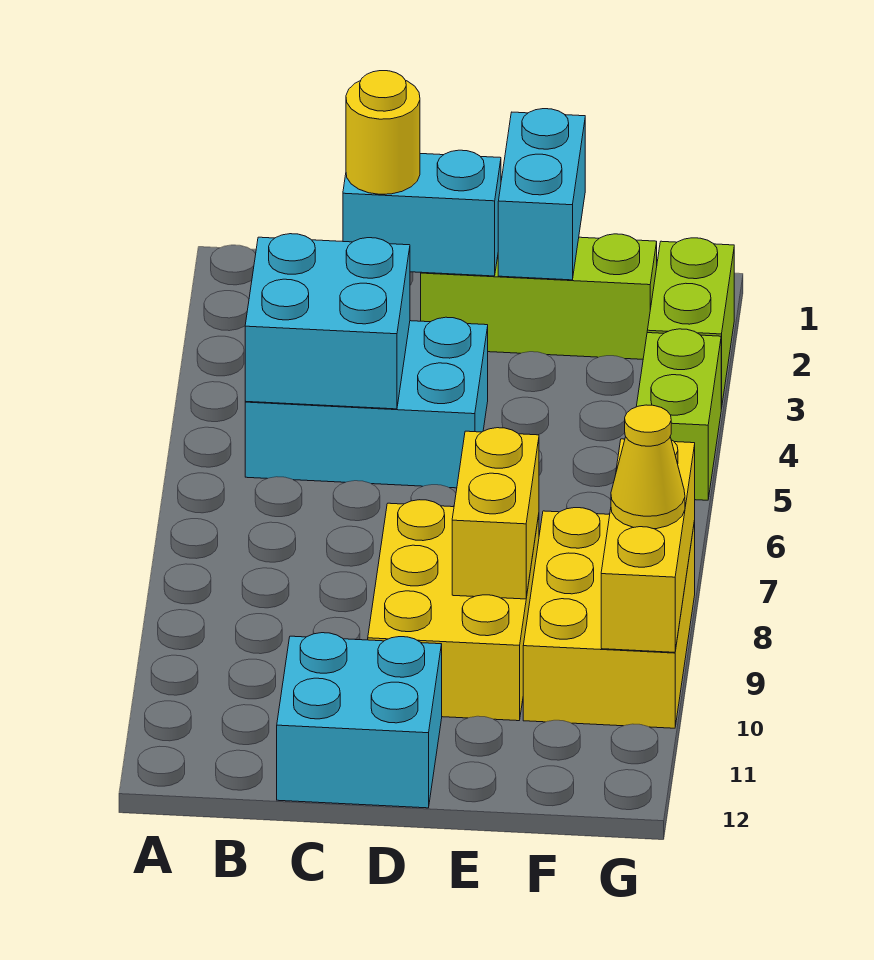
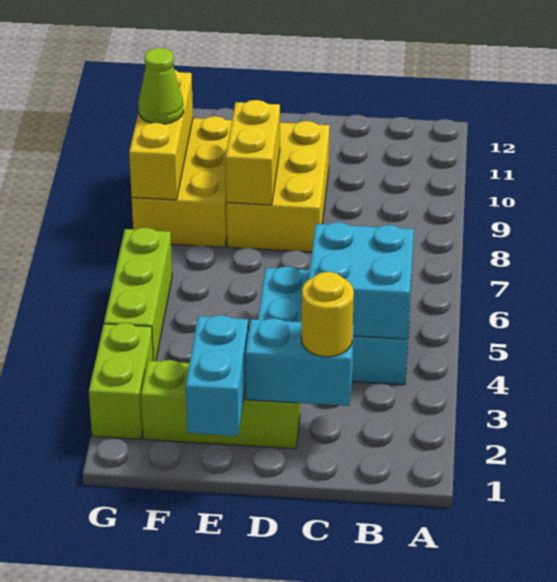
cyan 2x2 brick [277,633,442,808] -> none
lime 1x2 brick [636,329,721,500] -> lime 1x3 brick [104,228,172,361]
yellow 1x1 cone [611,405,685,529] -> lime 1x1 cone [138,48,184,124]

